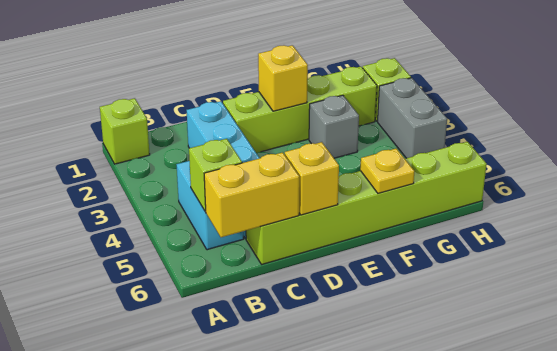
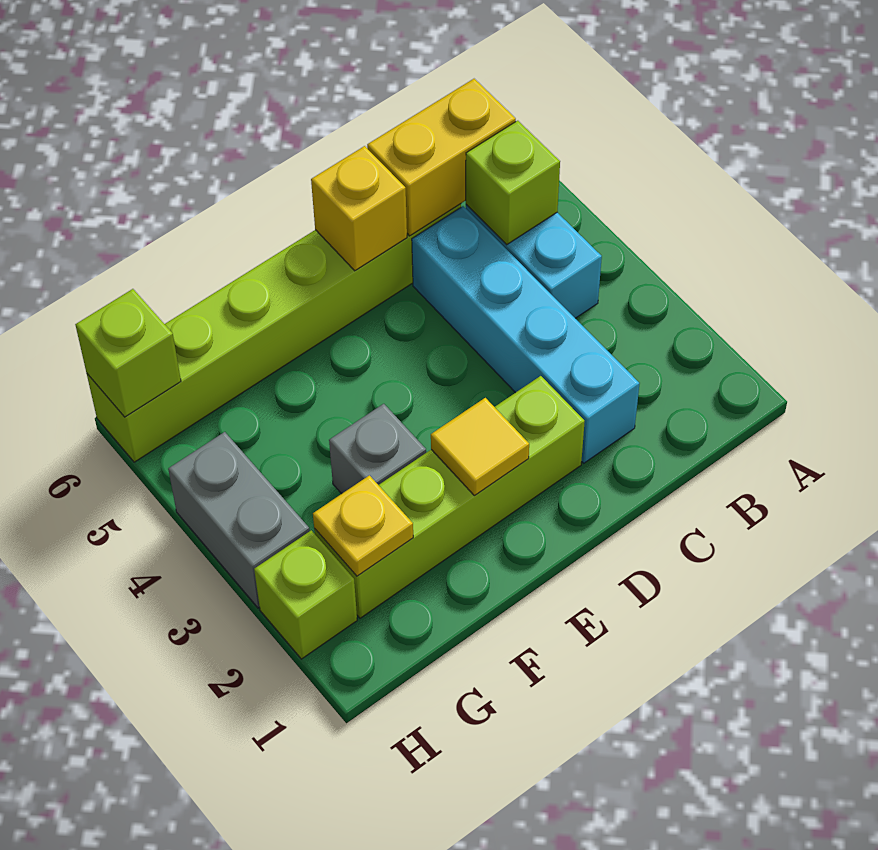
lime 1x1 brick [100,98,150,164] -> lime 1x1 brick moved to [75,289,181,417]
yellow 1x1 brick [258,45,308,111] -> yellow 1x1 tile [431,398,529,496]
yellow 1x1 plate [360,149,415,194] -> yellow 1x1 plate moved to [313,475,413,576]

